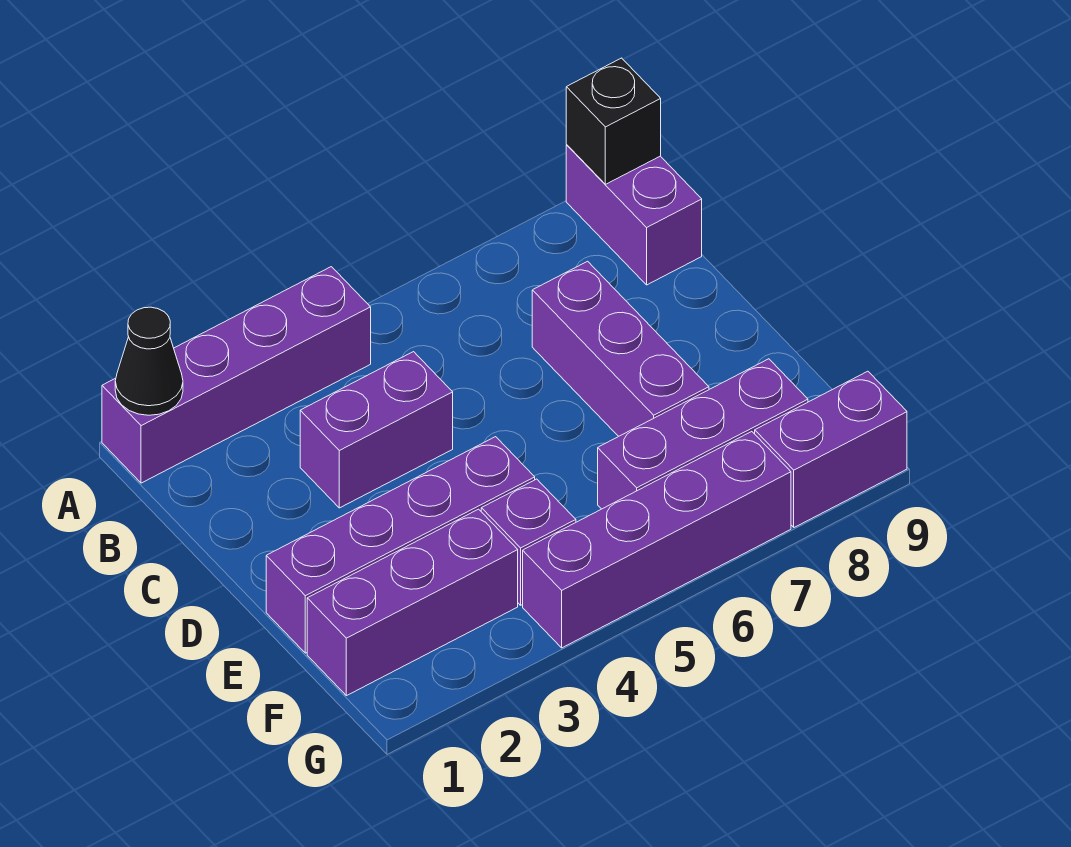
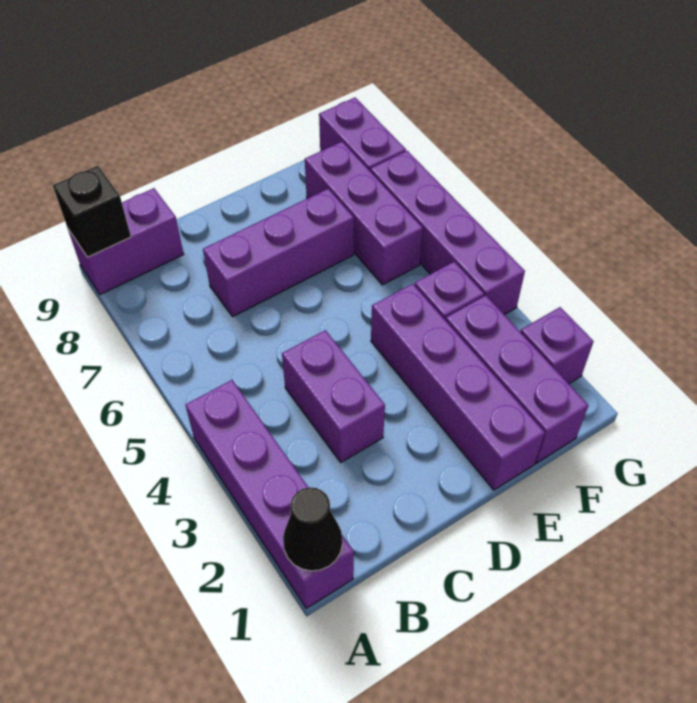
none -> purple 1x1 brick [520,307,594,384]

